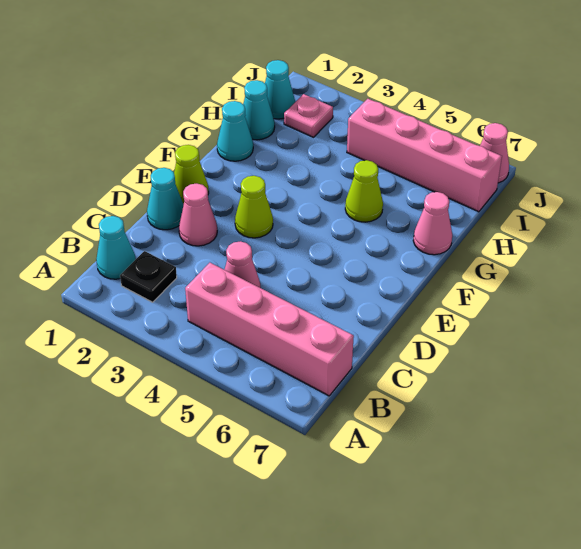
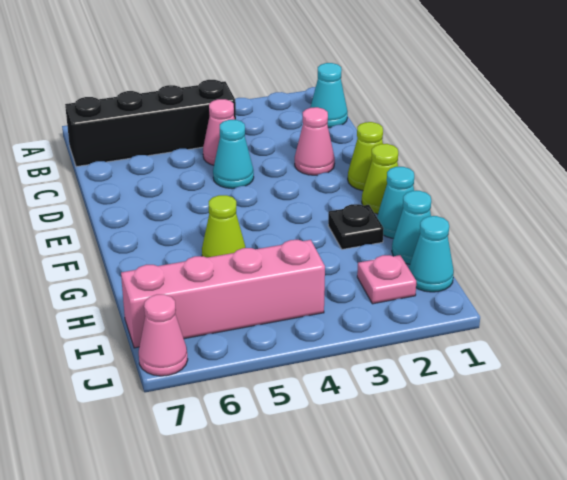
black 1x1 plate [120,251,177,302] -> black 1x1 plate moved to [328,204,384,249]
pink 1x4 brick [185,263,354,396] -> black 1x4 brick [65,80,236,167]
cyan 1x1 cone [147,168,184,230] -> cyan 1x1 cone moved to [213,120,254,189]
lime 1x1 cone [235,176,273,238] -> lime 1x1 cone moved to [362,144,398,214]
pink 1x1 cone [413,192,452,255] -> none

